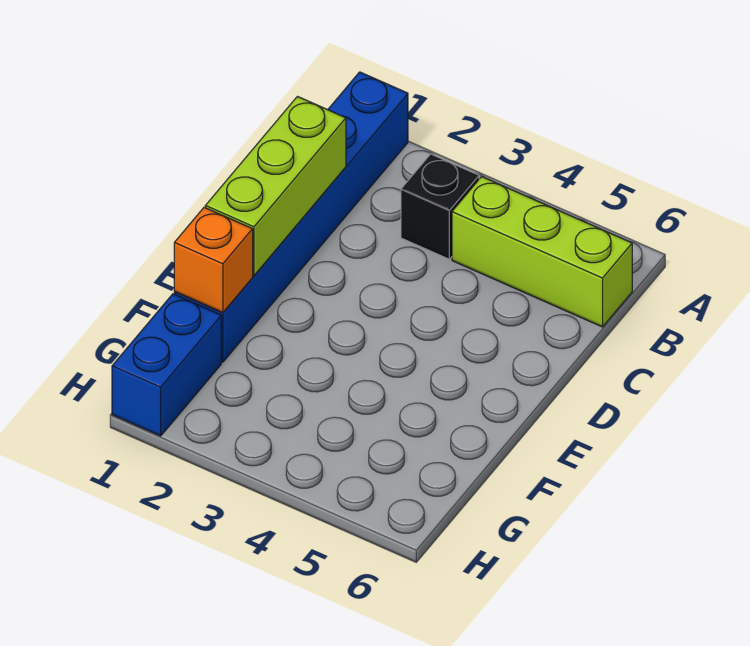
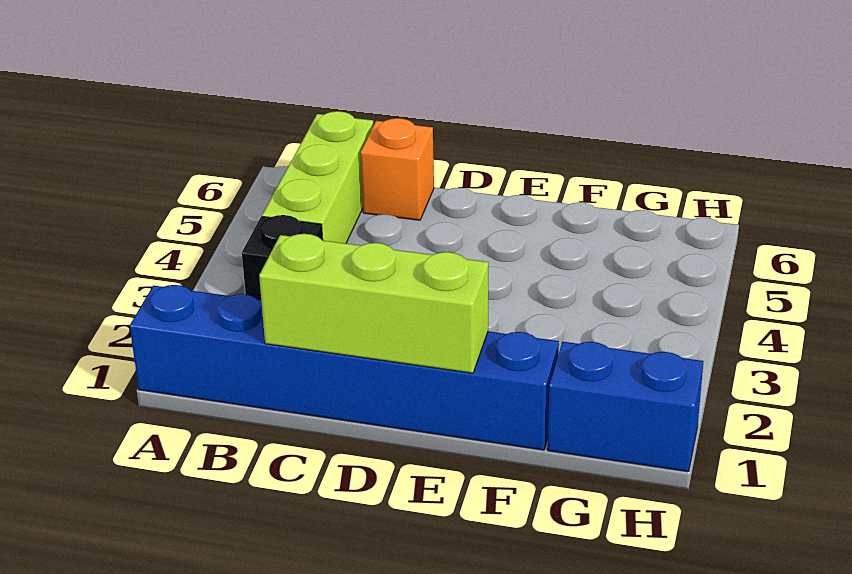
orange 1x1 brick [174,207,253,313] -> orange 1x1 brick moved to [361,118,434,220]

